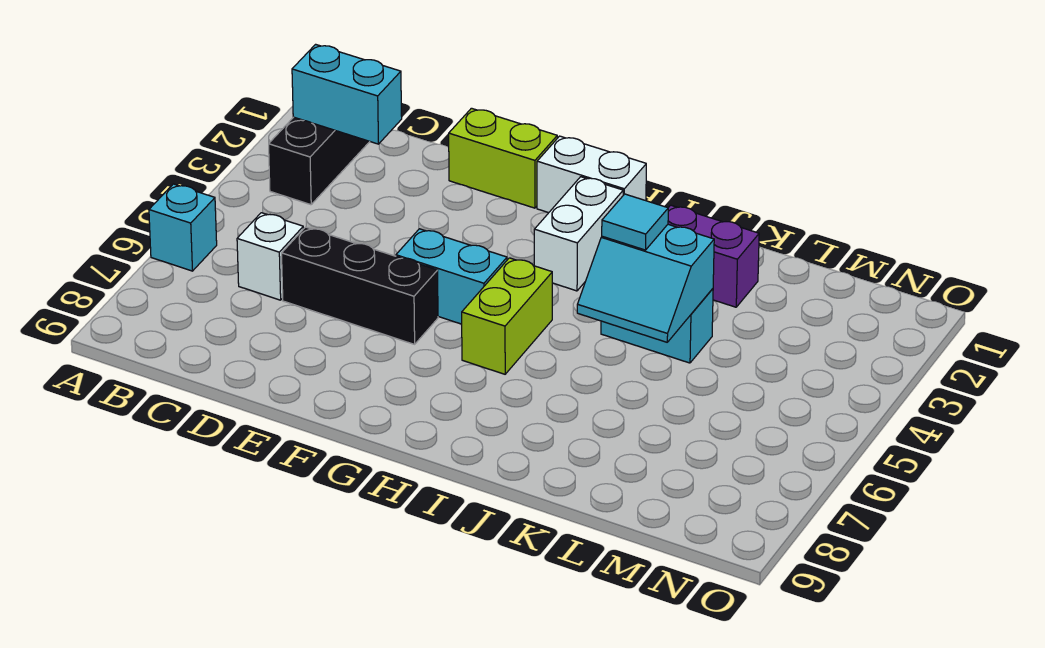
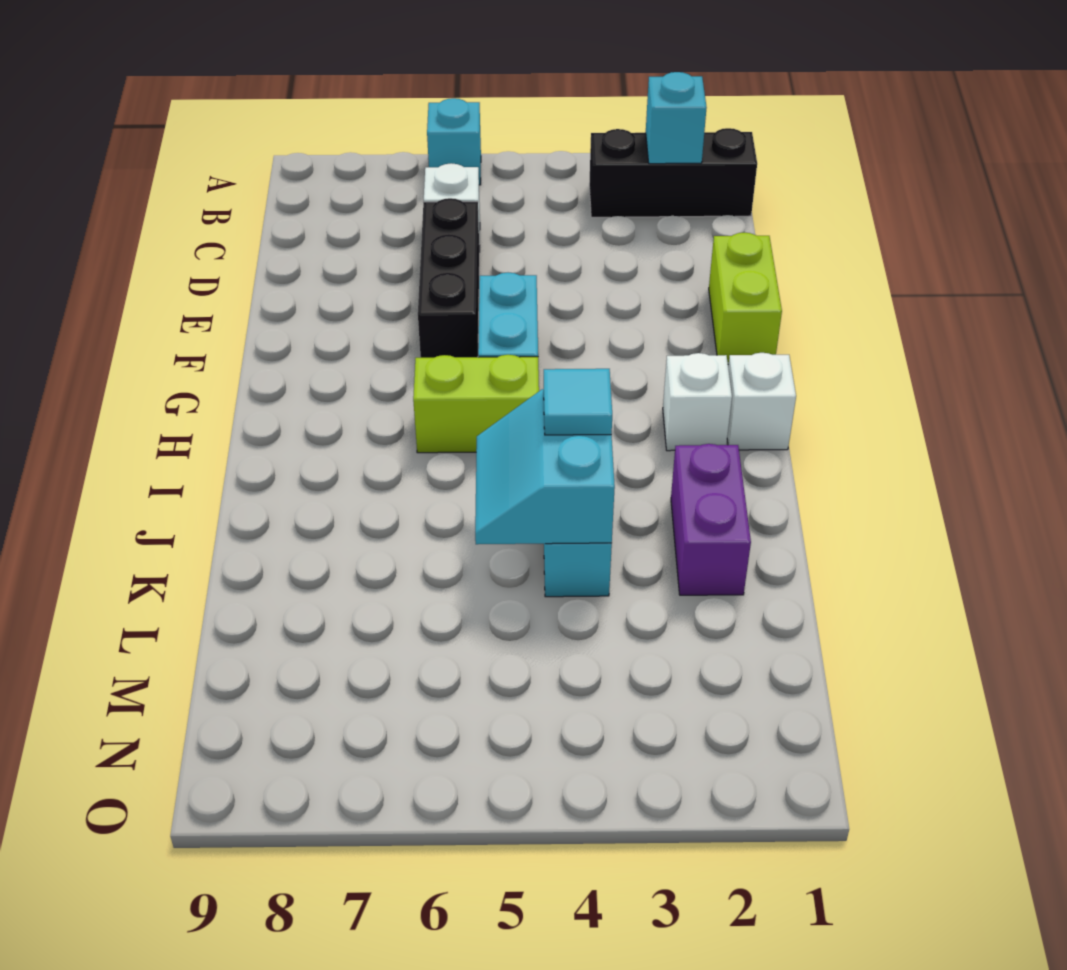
cyan 1x2 brick [292,44,402,144] -> cyan 1x1 brick [646,72,707,164]
white 1x2 brick [537,136,646,213] -> white 1x1 brick [727,353,796,450]
white 1x2 brick [534,177,623,291] -> white 1x1 brick [663,353,732,451]

